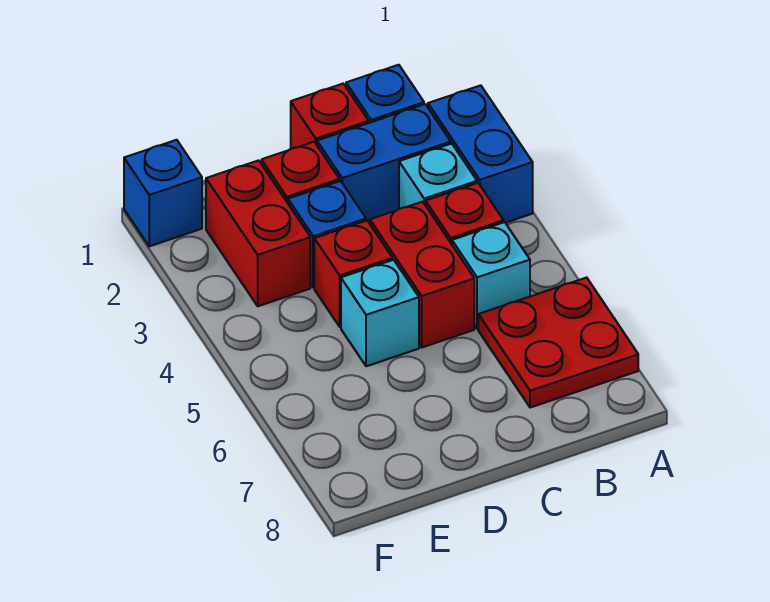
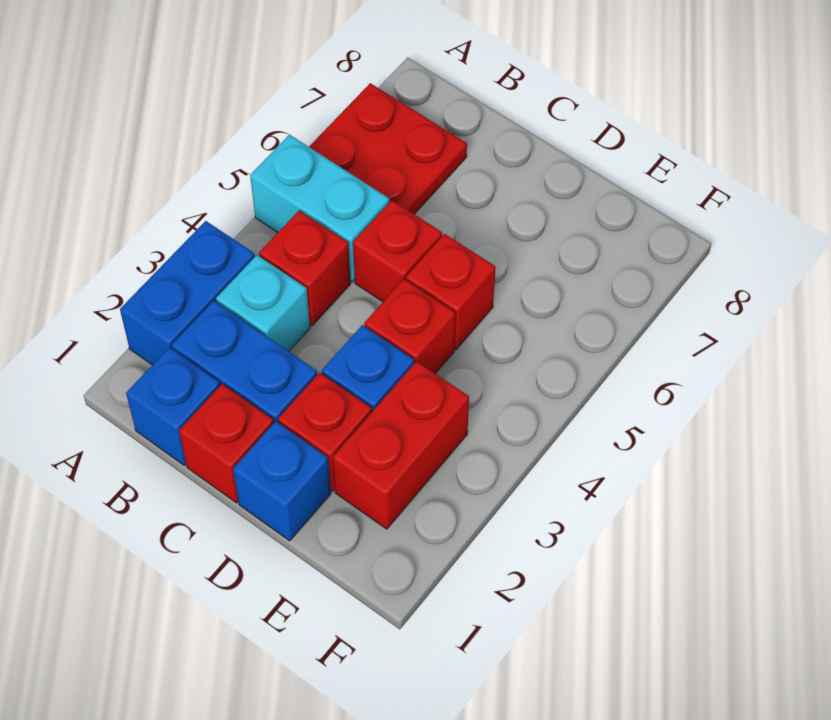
cyan 1x1 brick [452,222,530,329] -> cyan 1x2 brick [250,135,389,282]
red 1x2 brick [370,202,474,347] -> red 1x1 brick [353,200,442,302]
cyan 1x1 brick [341,260,419,366] -> red 1x1 brick [406,234,496,350]
blue 1x1 brick [124,140,202,246] -> blue 1x1 brick moved to [233,421,331,541]

